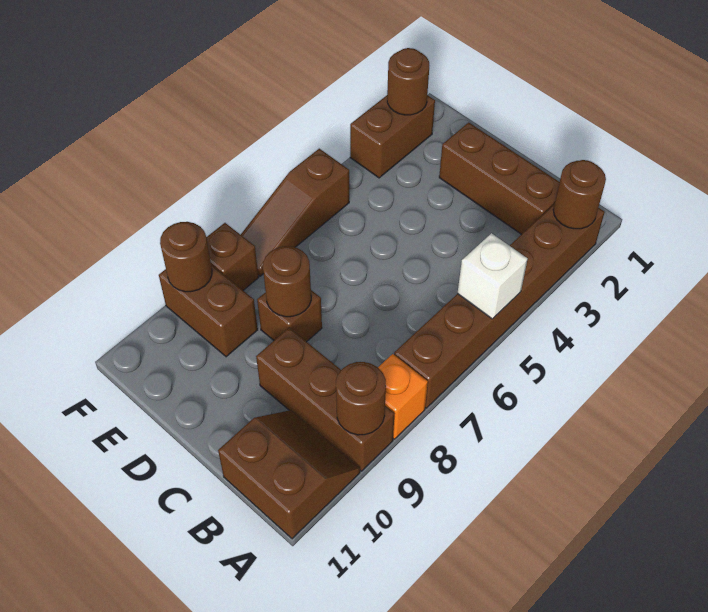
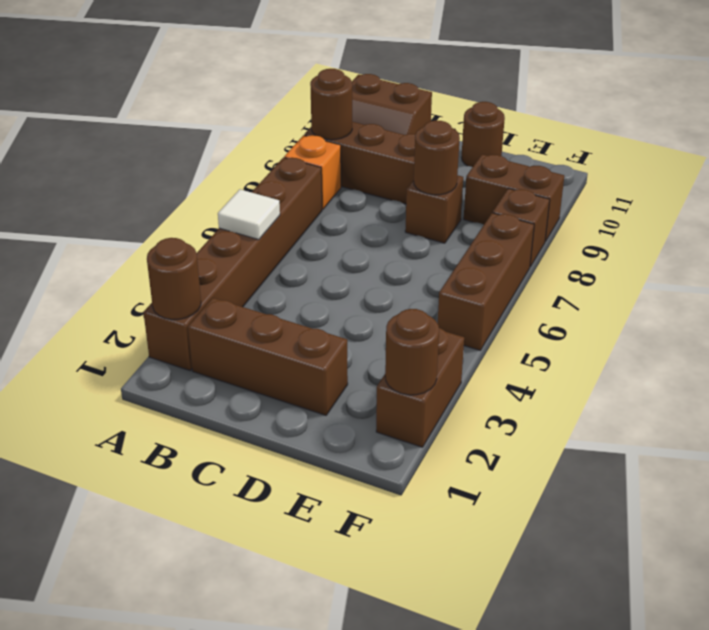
white 1x1 brick [458,233,528,319] -> white 1x1 tile [218,189,280,240]
brown 1x3 slope [241,149,349,276] -> brown 1x3 brick [438,213,534,350]
brown 1x1 round brick [160,222,212,292] -> brown 1x1 round brick moved to [462,102,505,167]

